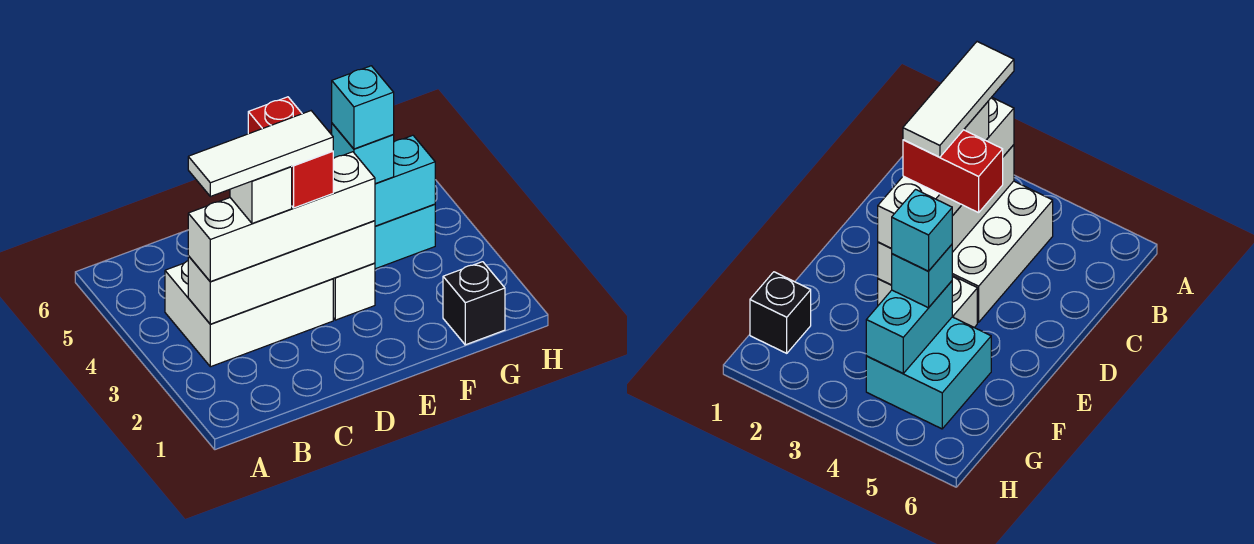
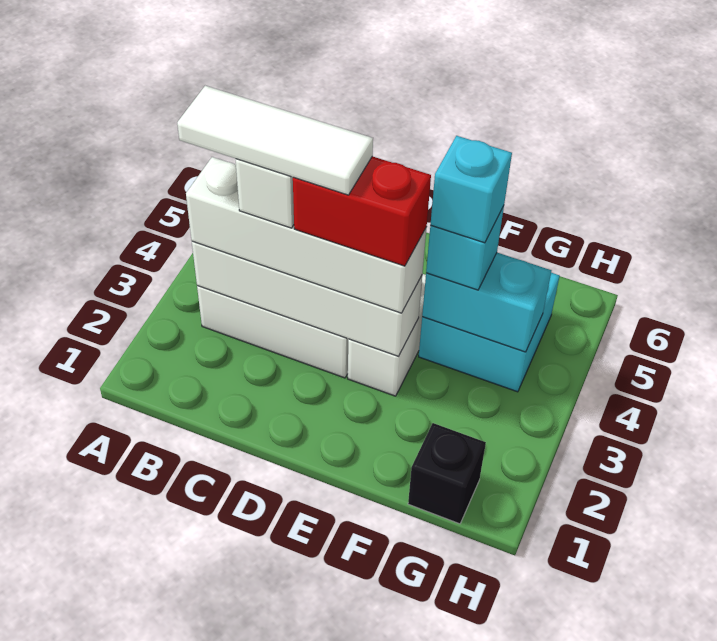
red 1x2 brick [248,97,333,208] -> red 1x2 brick turned to [293,156,431,266]

